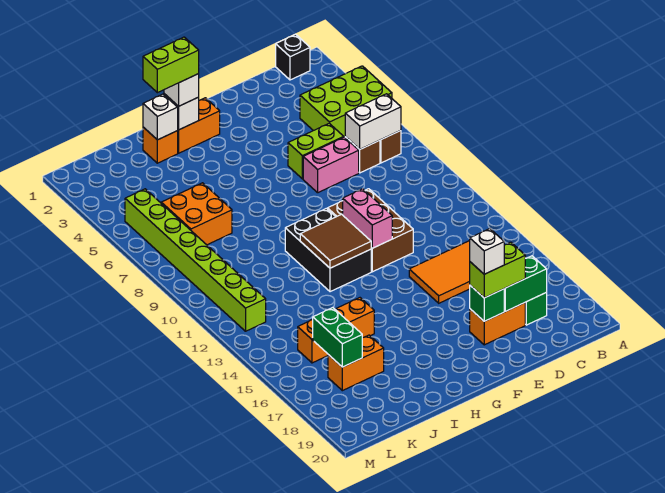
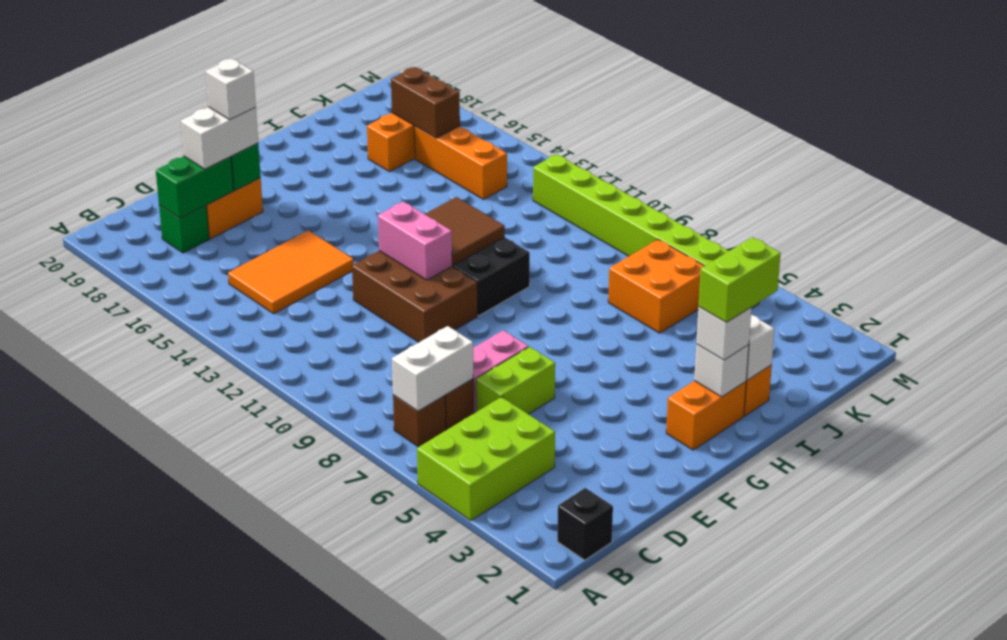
lime 1x2 brick [470,242,525,298] -> white 1x2 brick [180,107,258,169]
orange 1x3 brick [298,298,374,363] -> orange 1x3 brick turned to [415,126,507,199]
green 1x2 brick [313,308,362,367] -> brown 1x2 brick [391,67,460,138]

